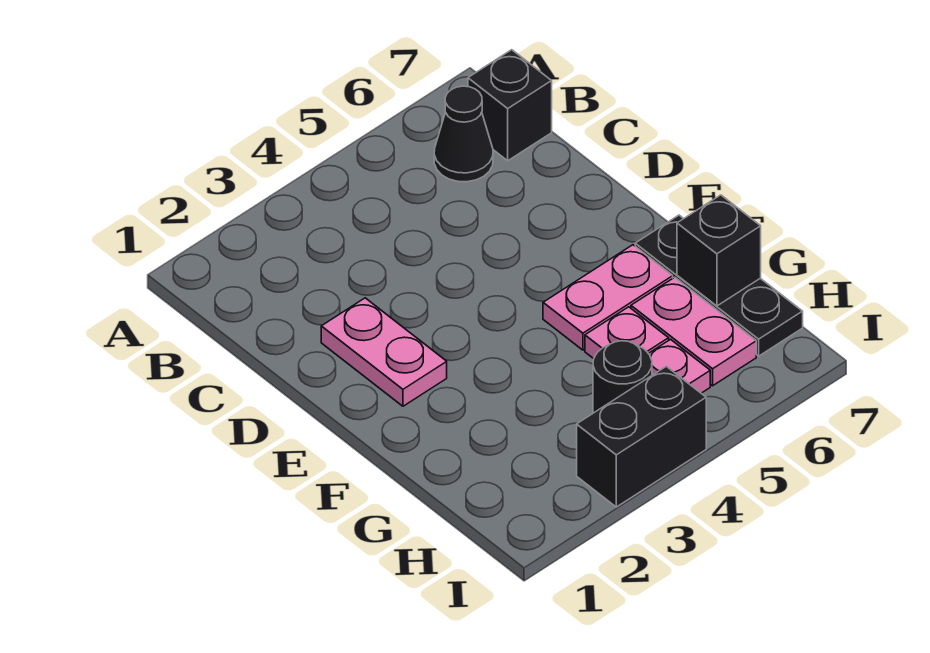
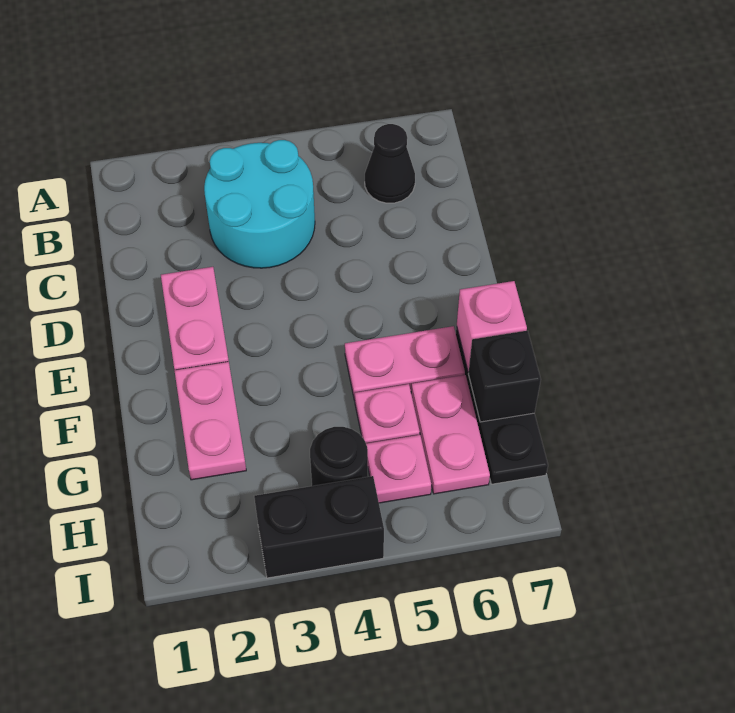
none -> cyan 2x2 round brick [204,140,315,268]
black 1x1 brick [468,50,552,161] -> none
none -> pink 1x2 plate [174,362,246,480]
none -> pink 1x1 brick [457,281,527,372]

